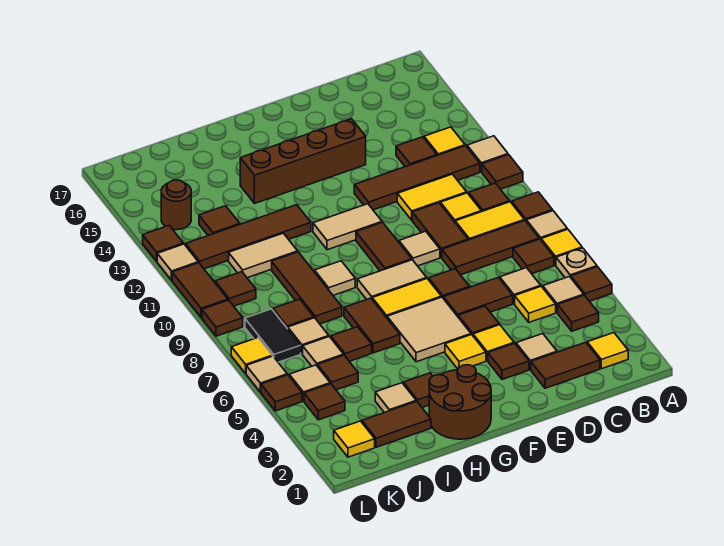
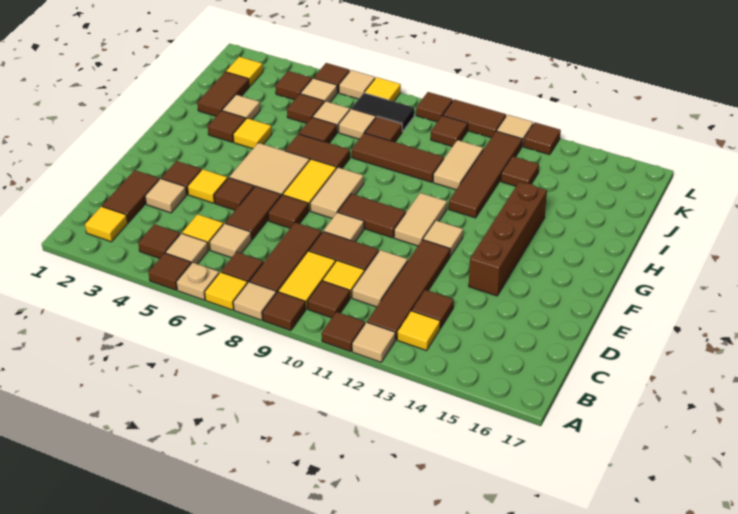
yellow 1x2 tile [397,174,467,220] -> tan 1x2 tile [352,250,408,307]
yellow 1x1 tile [445,335,486,369] -> yellow 1x1 tile moved to [233,118,272,149]
brown 2x2 round brick [429,365,491,439] -> none
tan 1x1 tile [314,261,355,295] -> tan 1x1 tile moved to [423,220,463,256]
brown 1x1 round brick [161,180,191,230] -> none

